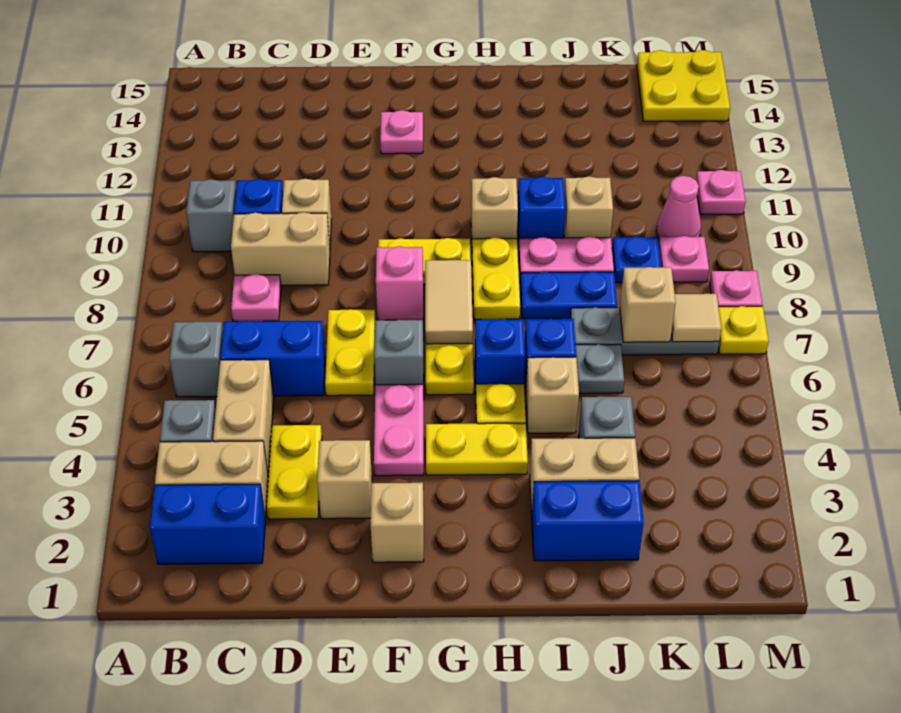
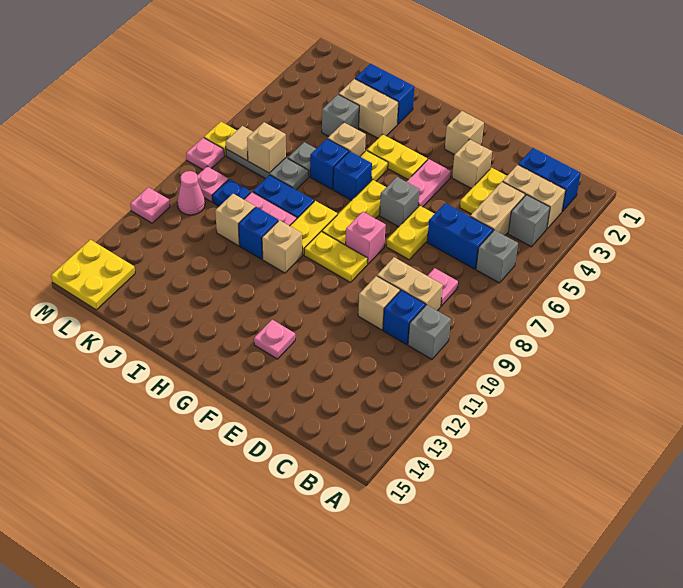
tan 1x2 tile [425,260,473,344] -> none

